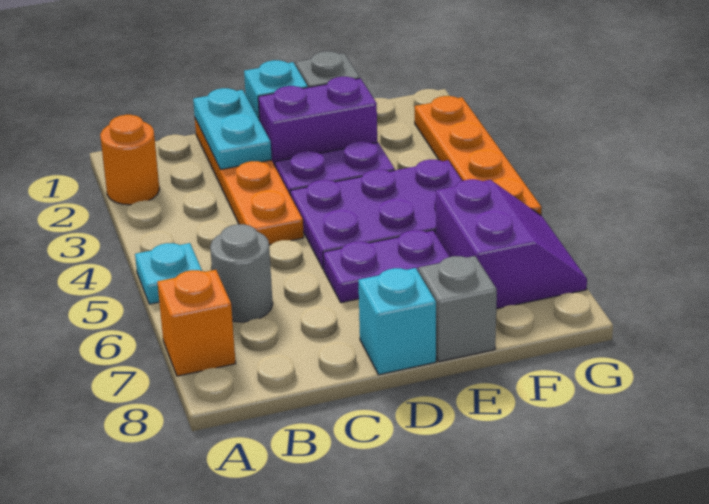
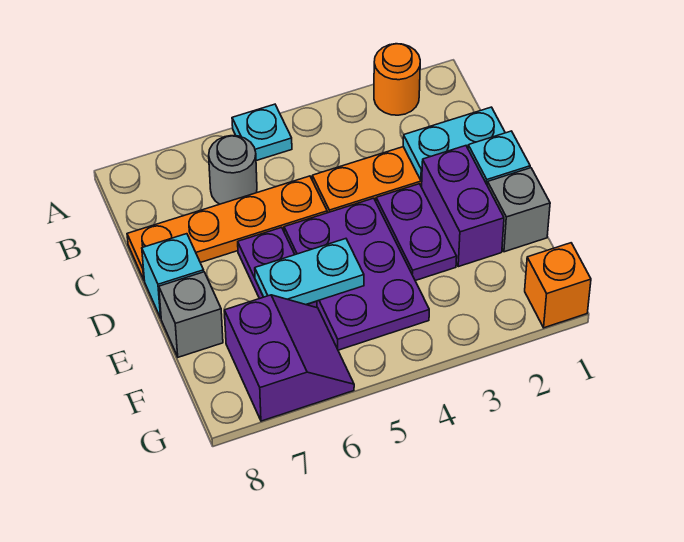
orange 1x1 brick [157,270,236,376] -> orange 1x1 brick moved to [525,243,591,328]
none -> cyan 1x2 plate [255,239,364,305]
purple 2x2 slope [436,179,587,309] -> purple 2x2 slope turned to [224,295,354,421]
orange 1x4 plate [415,96,542,215] -> orange 1x4 plate moved to [127,176,327,279]

